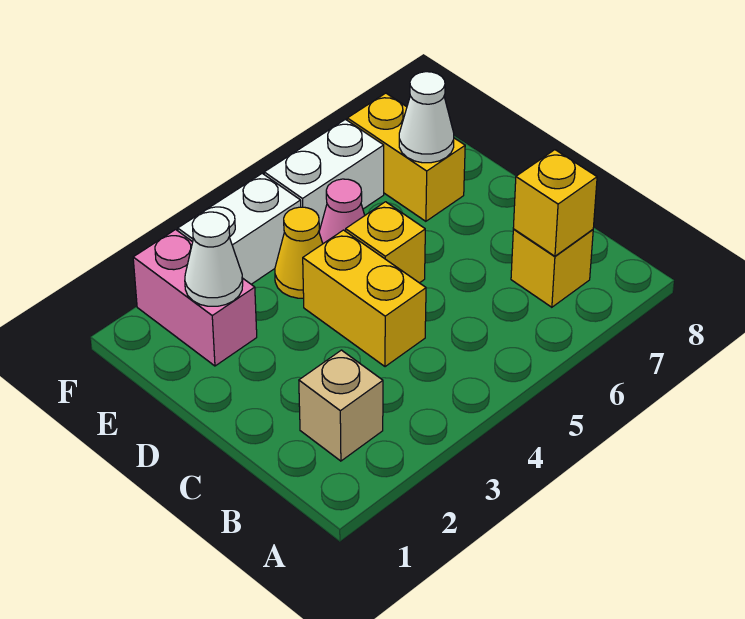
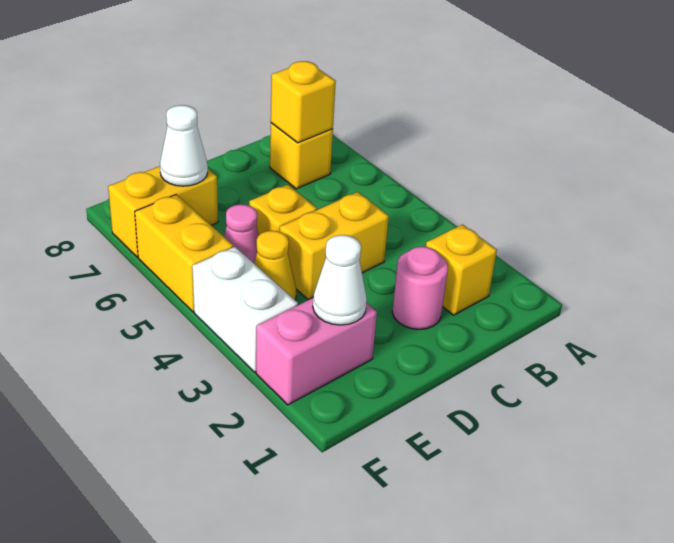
tan 1x1 brick [299,350,383,461] -> yellow 1x1 brick [426,225,497,315]
none -> pink 1x1 round brick [392,247,448,329]
white 1x2 brick [264,119,384,231] -> yellow 1x2 brick [135,194,233,312]

